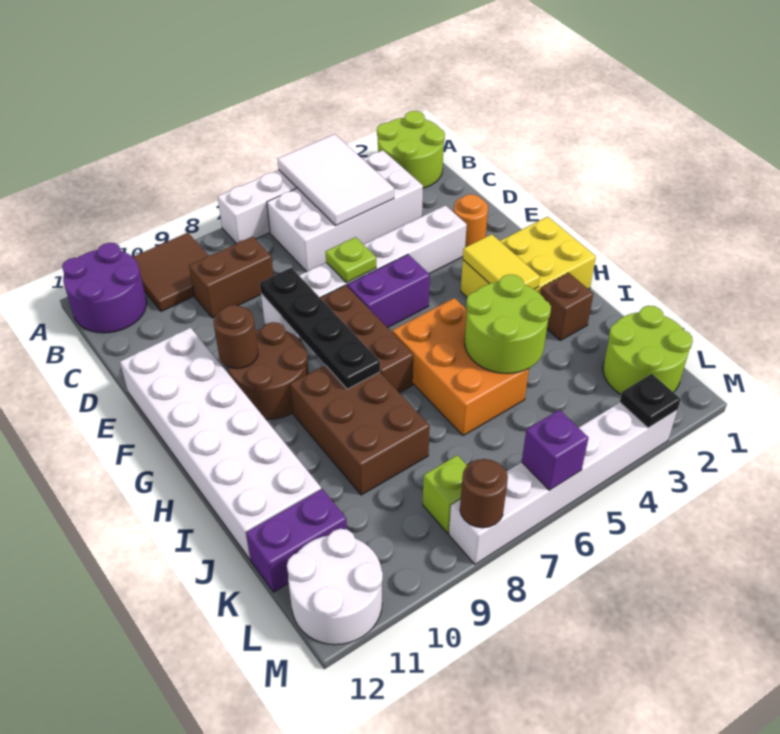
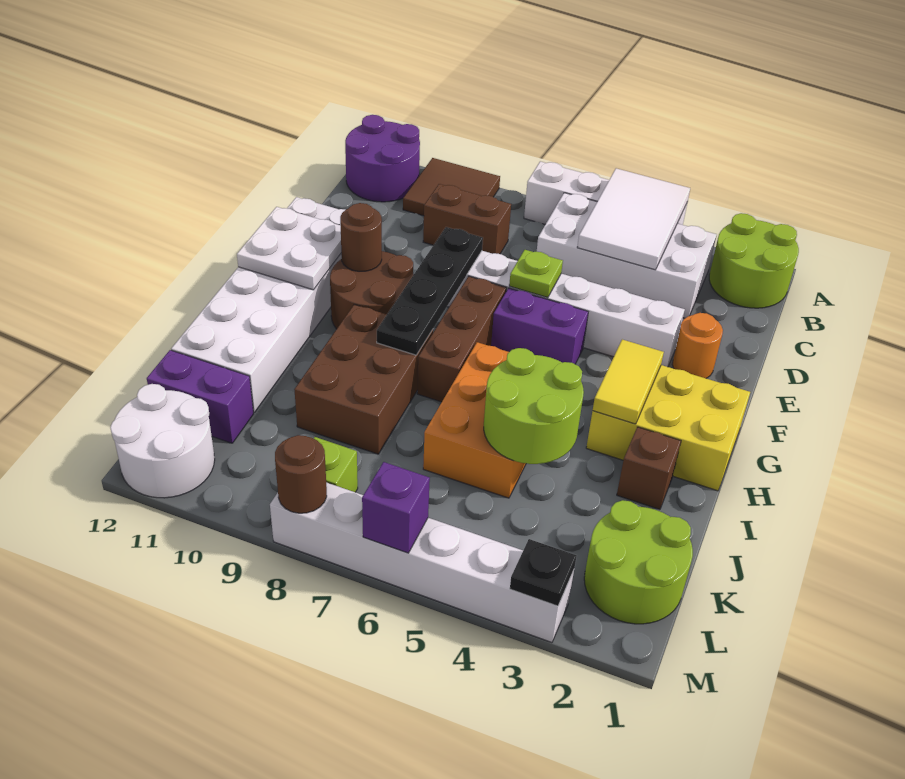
none -> white 2x2 plate [237,207,341,290]

